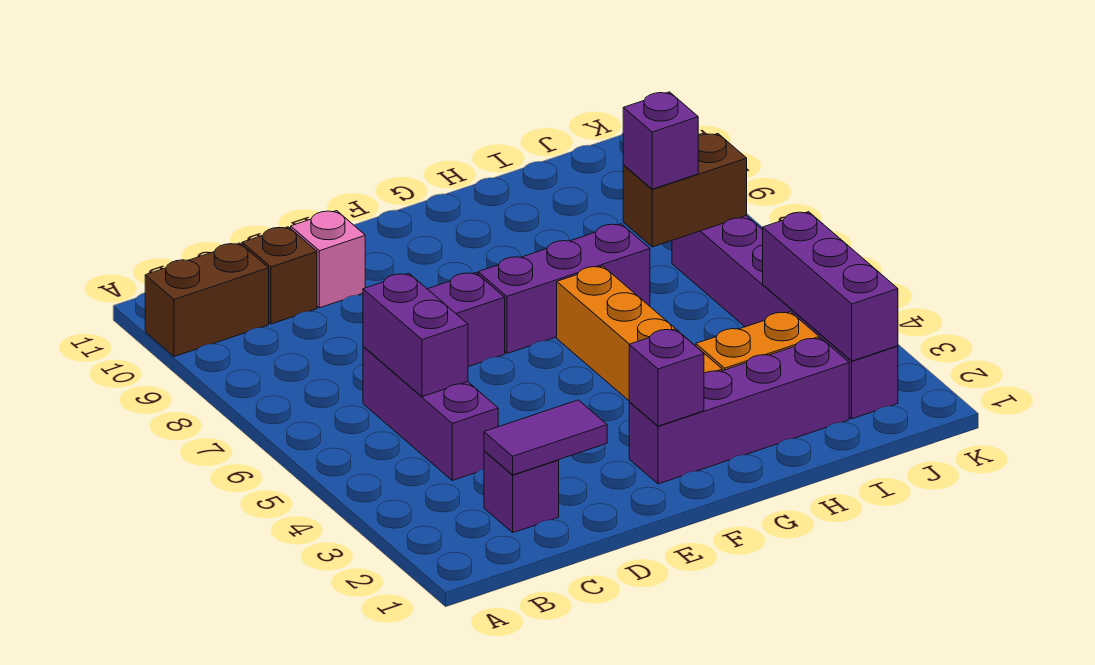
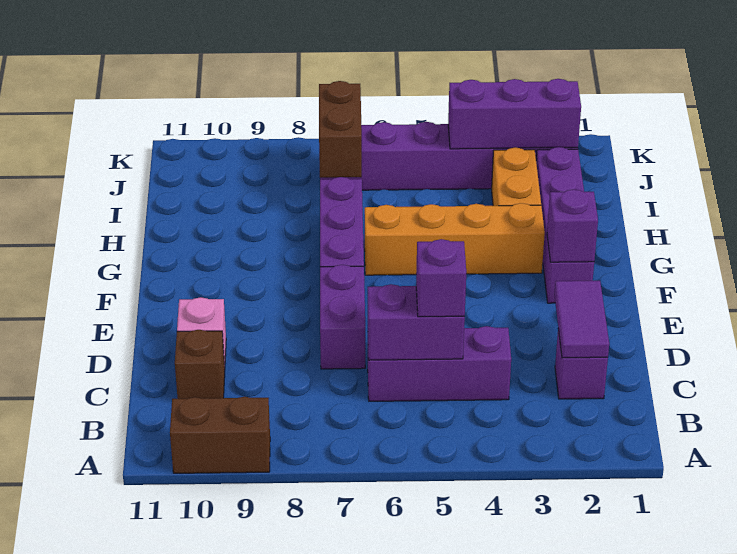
brown 1x2 brick [145,243,269,357] -> brown 1x2 brick turned to [170,397,270,473]
purple 1x1 brick [623,92,698,189] -> purple 1x1 brick moved to [416,239,466,317]

